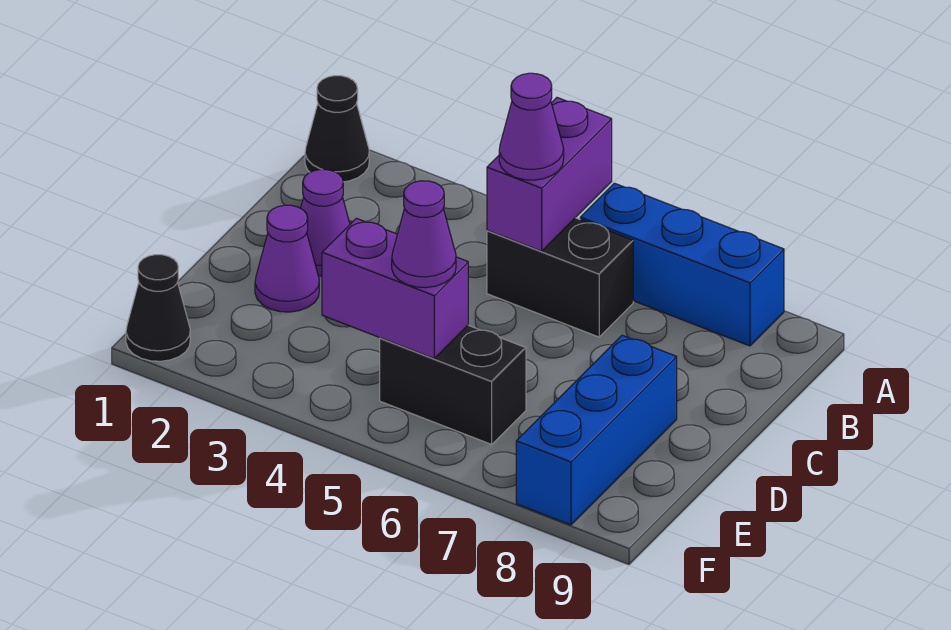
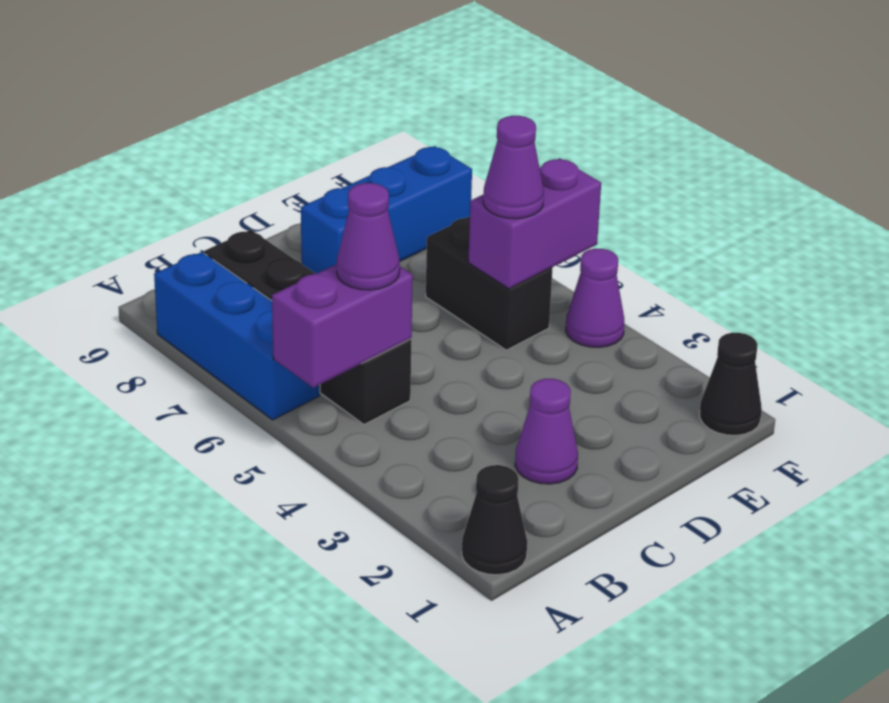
black 1x2 brick [487,218,633,337] -> black 1x4 brick [204,230,411,425]
purple 1x1 cone [255,205,319,312] -> purple 1x1 cone moved to [566,249,624,347]
purple 1x2 brick [322,218,468,358] -> purple 1x2 brick turned to [468,158,601,289]

